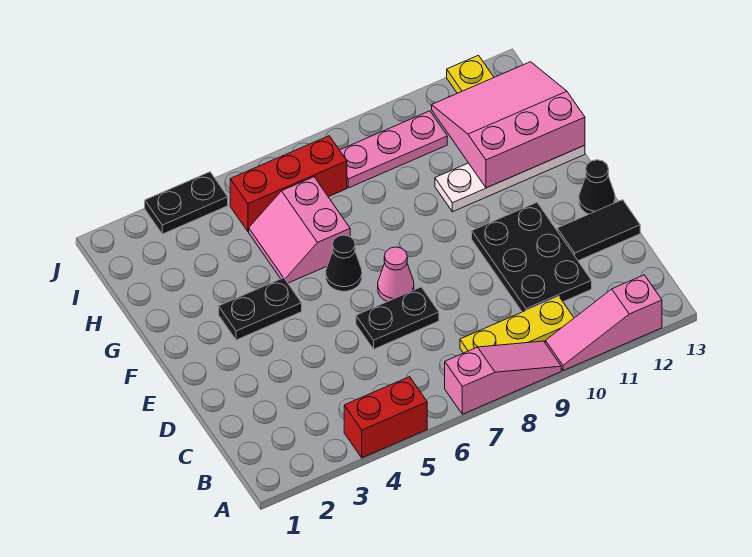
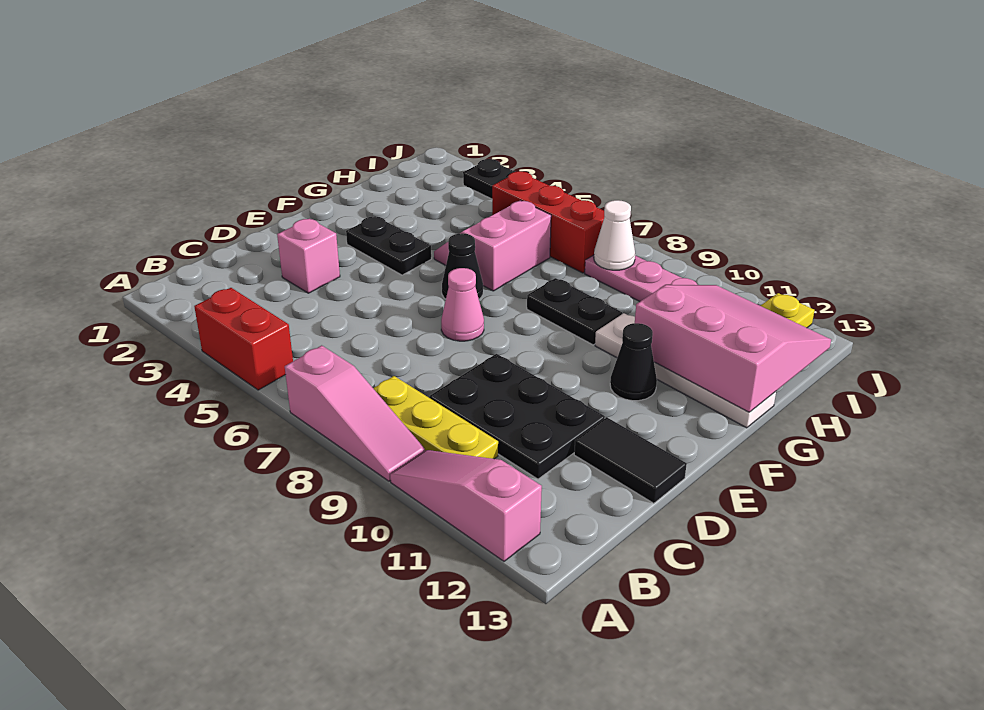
black 2x3 plate [472,202,592,312] -> black 2x3 plate turned to [429,354,605,479]
none -> pink 1x1 brick [277,219,340,293]
black 1x2 plate [356,287,439,349] -> black 1x2 plate moved to [527,278,622,345]
black 1x1 cone [579,160,615,214] -> black 1x1 cone moved to [610,323,657,401]
none -> white 1x1 cone [594,200,635,270]

